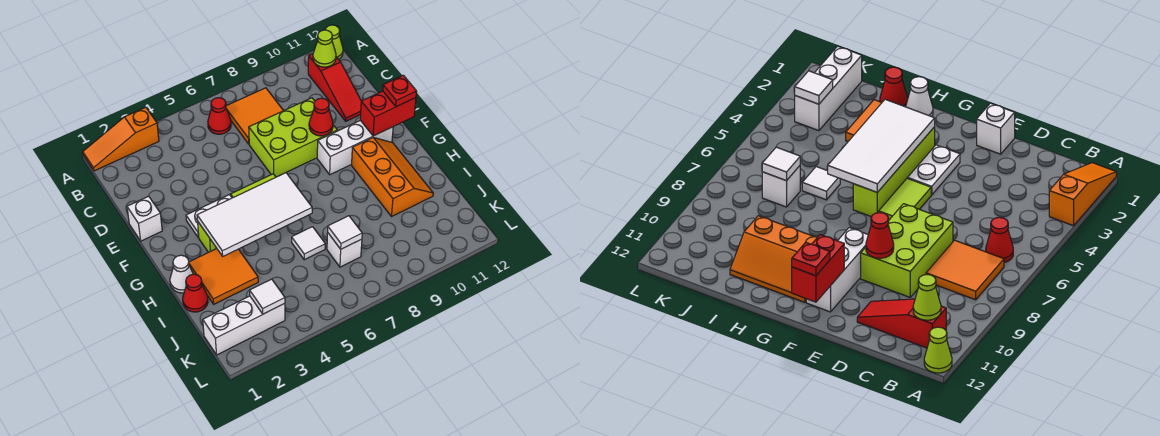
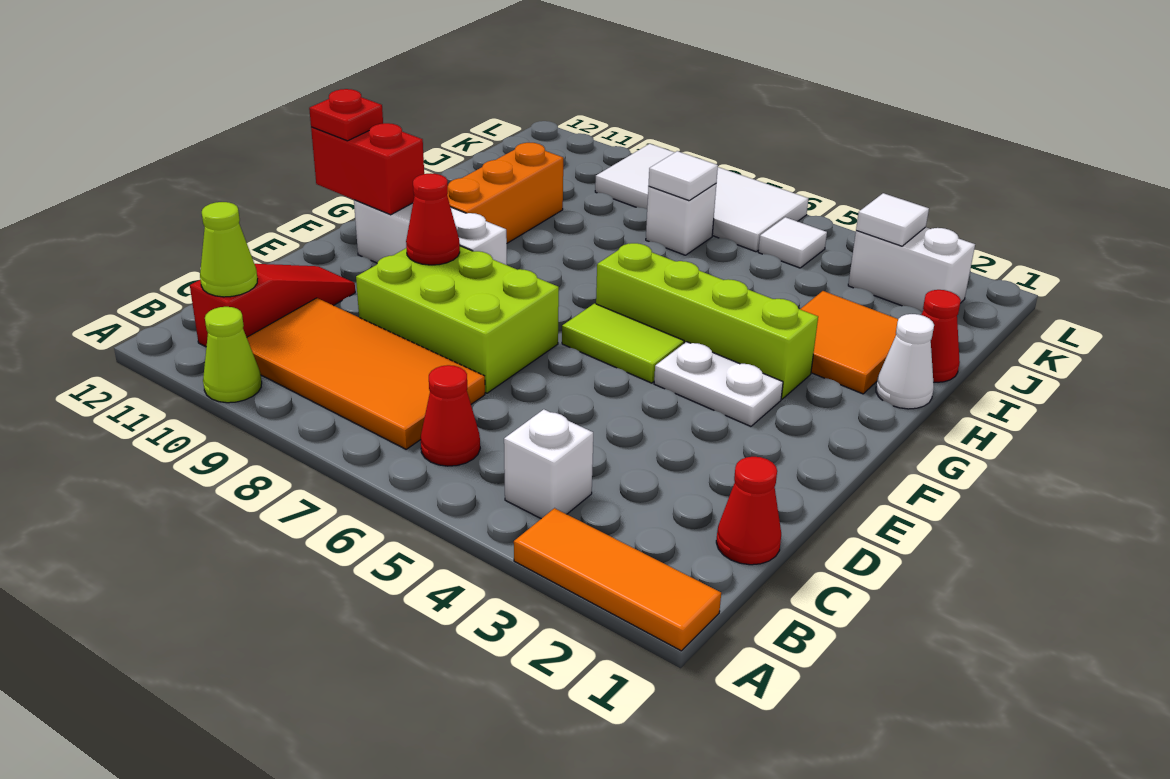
orange 1x3 slope [83,107,159,171] -> orange 1x3 tile [514,508,721,651]
lime 1x1 cone [326,25,343,59] -> lime 1x1 cone moved to [203,307,262,403]
orange 2x2 tile [226,88,283,144] -> orange 2x4 tile [247,298,485,449]
none -> red 1x1 cone [716,457,781,565]
white 1x1 brick [127,196,162,241] -> white 1x1 brick moved to [504,409,593,519]
white 2x4 tile [197,173,312,256] -> white 2x4 tile moved to [595,144,808,252]
white 1x1 tile [292,227,325,260] -> white 1x1 tile moved to [758,217,827,268]
white 1x3 brick [203,296,285,355] -> white 1x2 brick [848,227,975,312]

